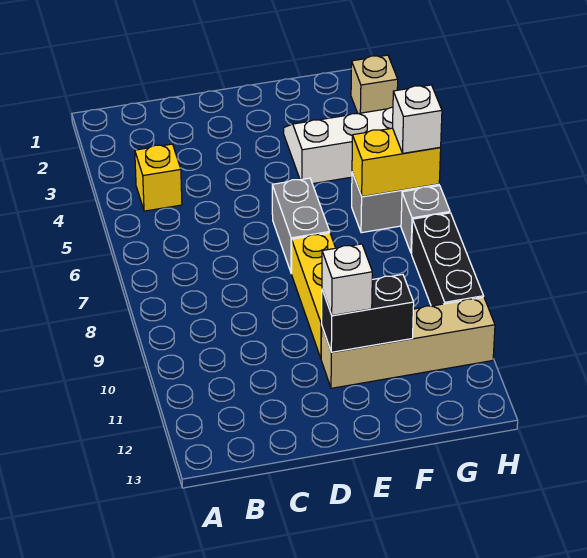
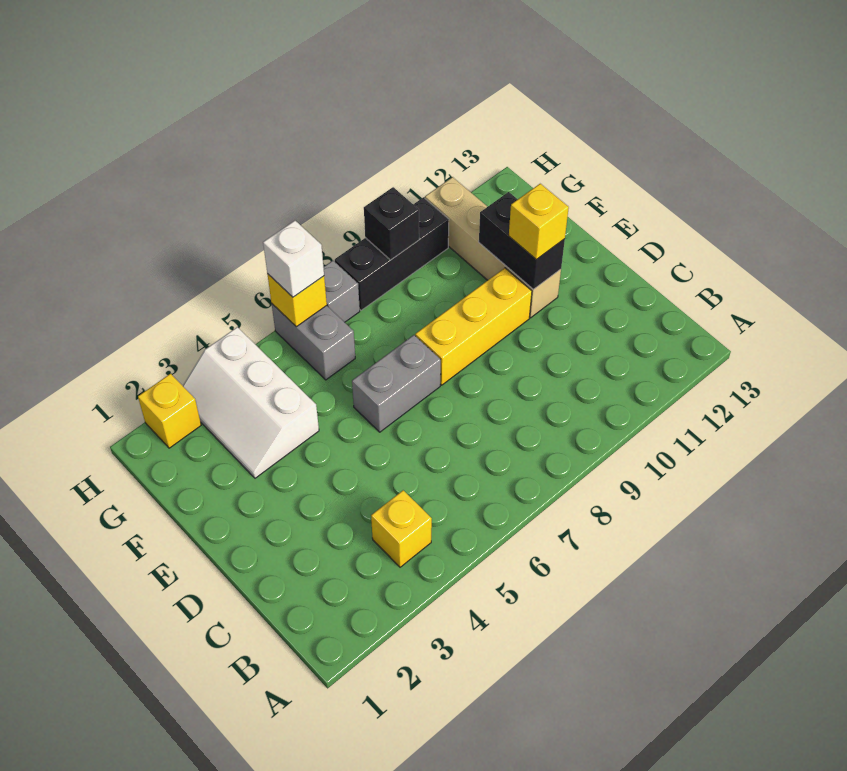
white 1x1 brick [322,244,372,316] -> yellow 1x1 brick [509,184,569,259]
yellow 1x2 brick [352,128,441,197] -> yellow 1x1 brick [267,274,327,327]
tan 1x1 brick [351,55,398,114] -> yellow 1x1 brick [138,374,201,448]
none -> black 1x1 brick [364,187,419,260]

